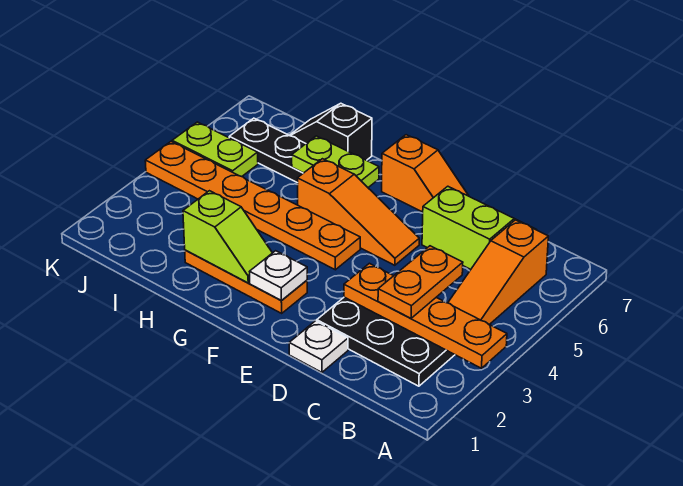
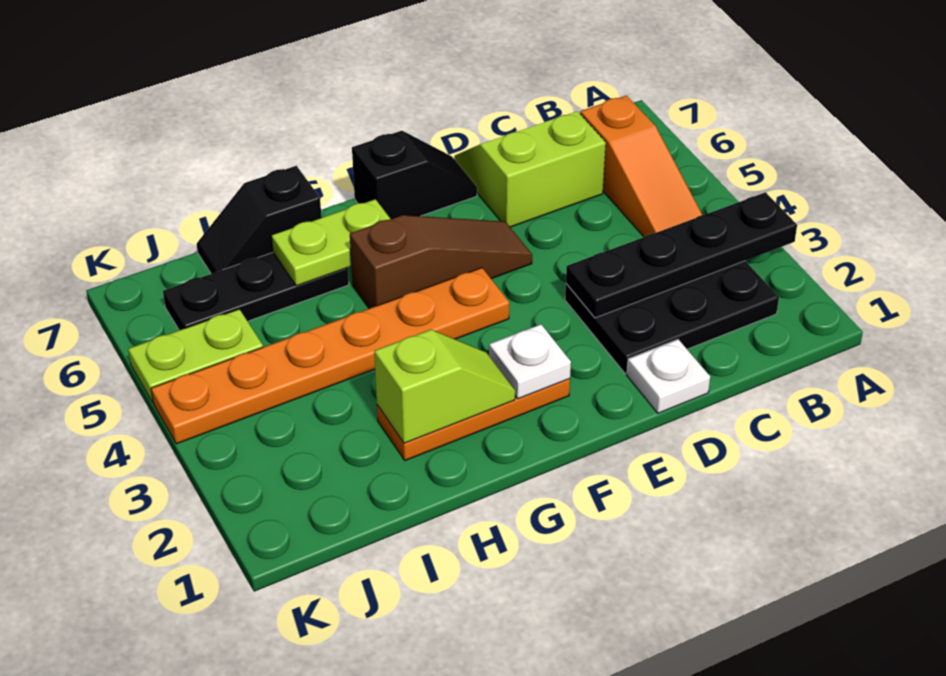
orange 1x4 plate [344,263,507,368] -> black 1x4 plate [566,192,797,318]
orange 1x2 plate [378,246,463,318] -> none
orange 1x3 slope [298,159,419,265] -> brown 1x3 slope [350,215,532,309]
orange 1x2 slope [382,135,469,212] -> black 1x2 slope [352,131,477,219]

